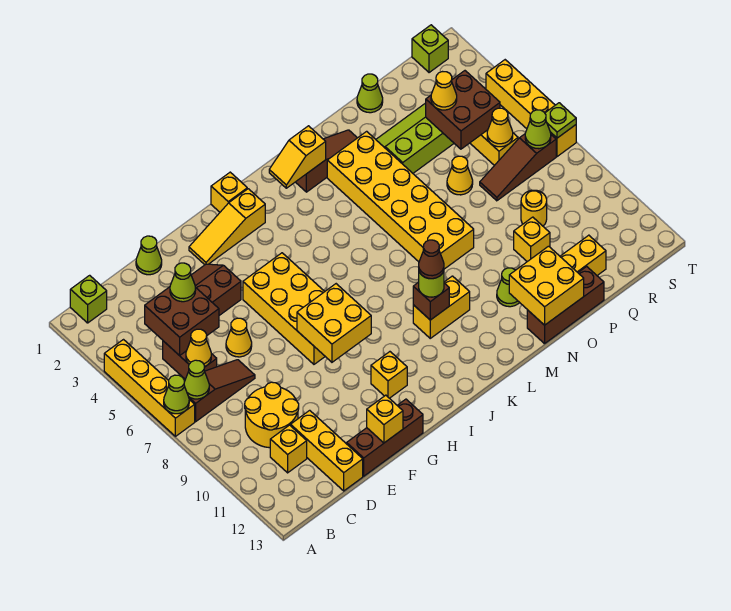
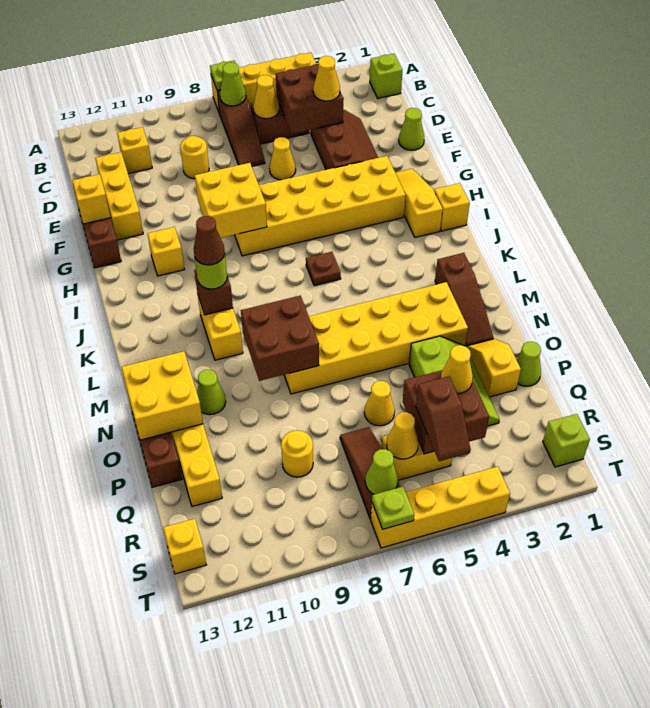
lime 1x1 cone [164,375,189,414] -> lime 1x1 plate [210,61,241,90]
yellow 2x2 round brick [245,382,299,448] -> yellow 1x1 round brick [180,136,209,179]
lime 1x1 cone [170,263,196,302] -> yellow 1x1 cone [313,56,340,101]
yellow 1x3 brick [291,410,363,491] -> yellow 1x3 brick turned to [95,152,143,240]
yellow 2x4 brick [243,253,325,364] -> yellow 2x6 brick [235,156,406,256]
none -> brown 1x1 plate [306,252,341,286]
yellow 1x2 slope [269,126,326,188] -> yellow 1x2 slope moved to [467,339,521,397]
none -> brown 2x2 brick [241,296,319,381]
yellow 1x1 brick [514,217,550,262] -> yellow 1x1 brick moved to [163,519,206,574]
none -> brown 1x2 slope [416,376,471,461]

